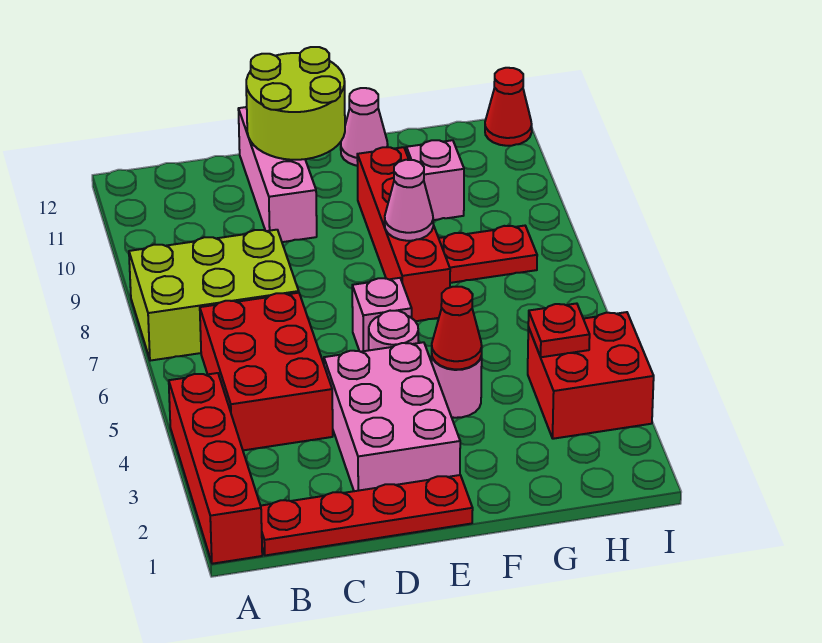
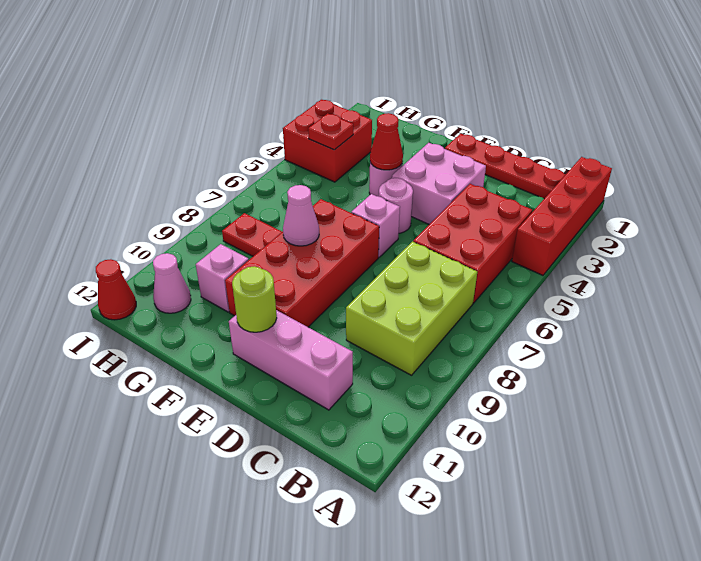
lime 2x3 brick [129,230,299,361] -> lime 2x3 brick turned to [346,242,477,375]
pink 2x3 brick [324,342,460,491] -> pink 2x2 brick [392,143,486,224]
pink 1x3 brick [238,107,317,242] -> pink 1x3 brick turned to [229,310,353,410]
lime 2x2 round brick [246,47,345,160] -> lime 1x1 round brick [232,266,277,332]
red 1x4 brick [357,147,450,321] -> red 2x4 brick [225,199,379,327]
pink 1x1 cone [341,88,388,166] -> pink 1x1 cone moved to [153,253,191,313]

